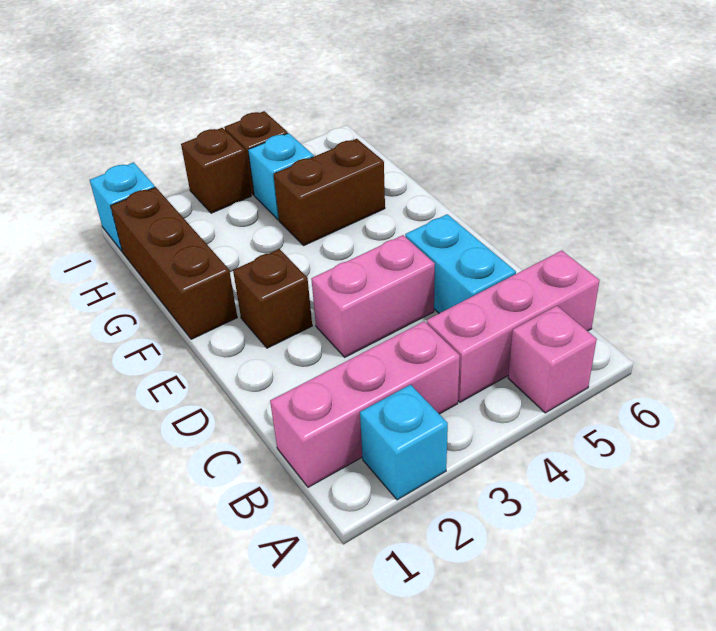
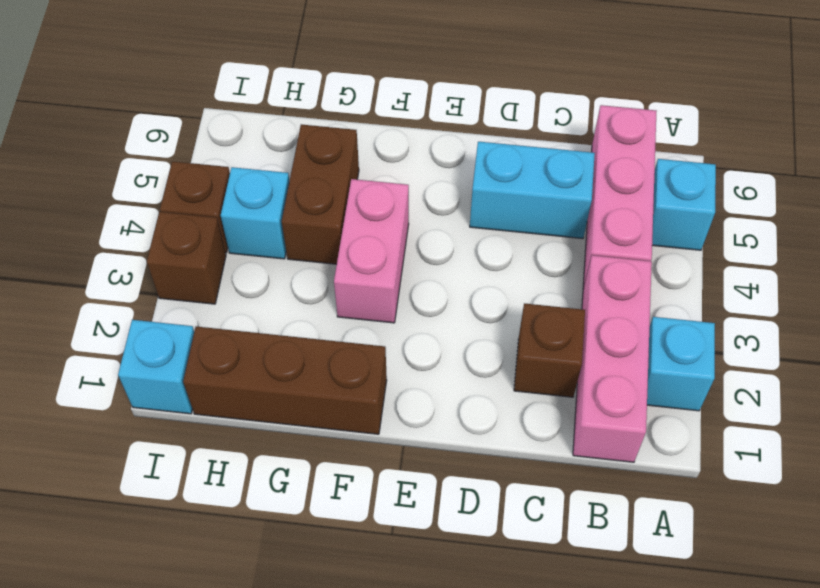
pink 1x1 brick [508,306,597,413] -> cyan 1x1 brick [652,159,716,250]
pink 1x2 brick [311,235,435,357] -> pink 1x2 brick moved to [334,179,409,323]
brown 1x1 brick [233,249,312,348] -> brown 1x1 brick moved to [514,303,585,397]

